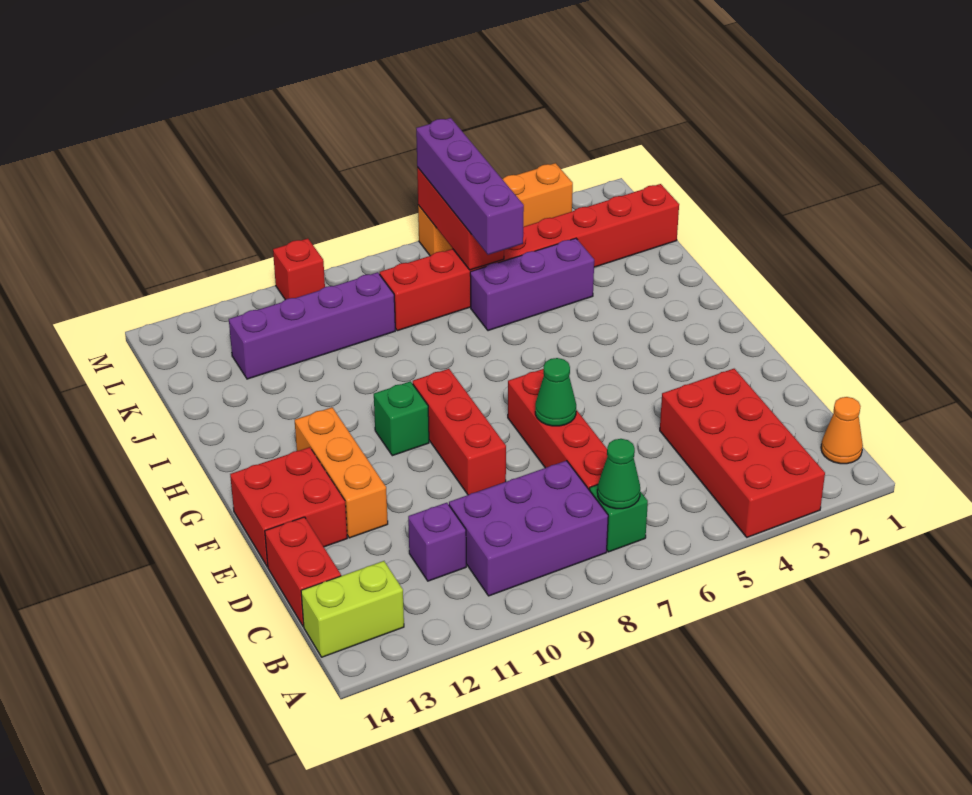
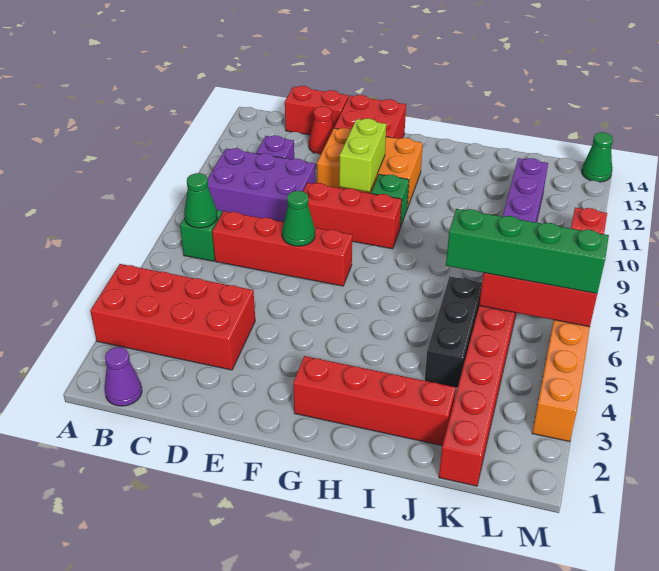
orange 1x1 cone [821,397,863,464] -> purple 1x1 cone [105,347,142,406]
purple 2x3 brick [449,461,608,596] -> purple 2x3 brick turned to [208,148,315,222]
lime 1x2 brick [301,561,404,657] -> lime 1x2 brick moved to [339,119,386,192]
none -> red 1x1 cone [309,106,334,155]
orange 1x3 brick [295,407,388,538] -> orange 2x3 brick [317,128,423,208]
none -> red 1x4 brick [293,356,456,446]
purple 1x3 brick [470,238,594,331] -> black 1x3 brick [425,276,482,388]
purple 1x4 brick [416,118,524,255] -> green 1x4 brick [446,209,609,294]
none -> green 1x1 cone [582,132,613,182]

